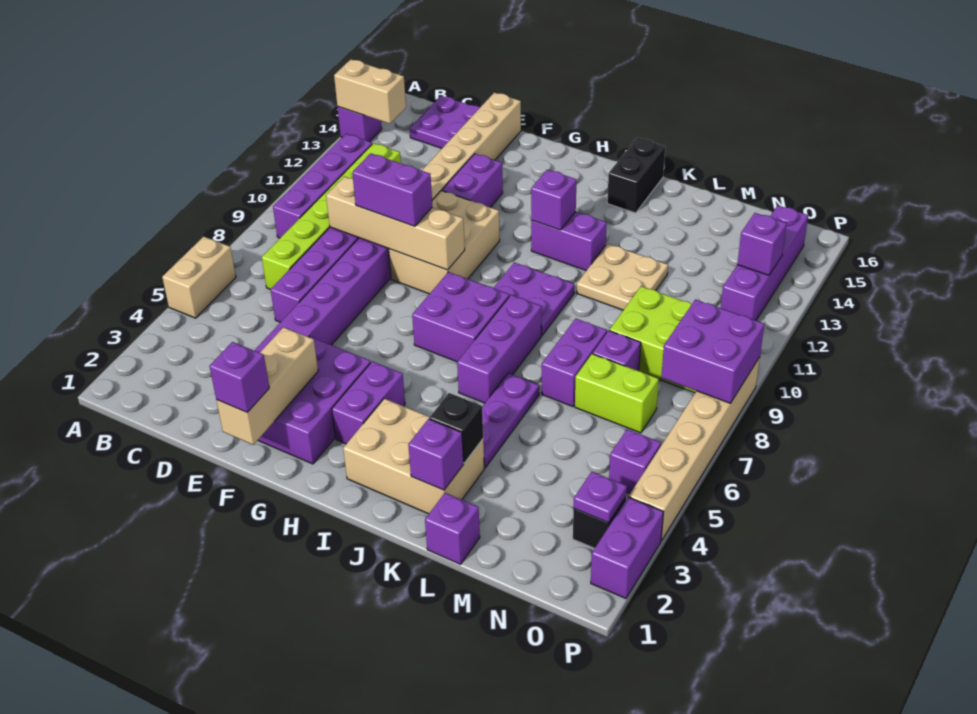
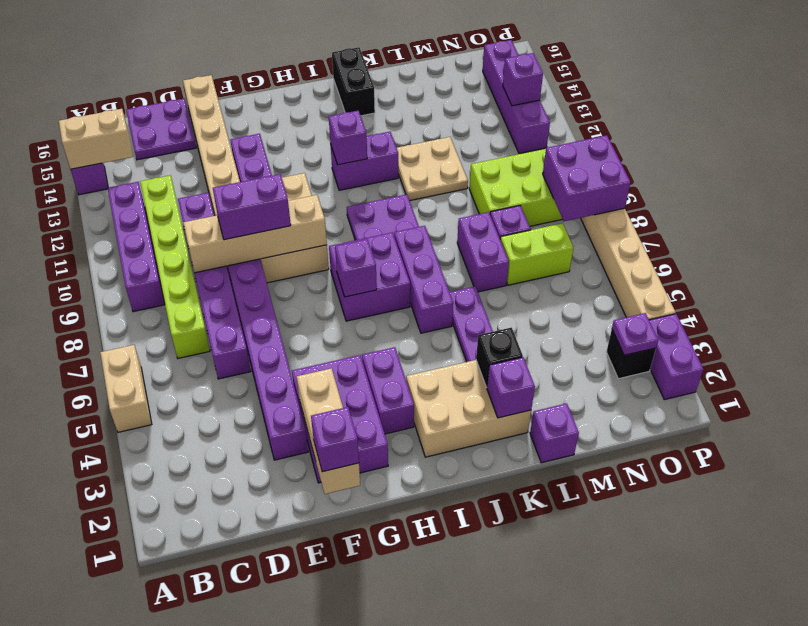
purple 1x1 brick [609,429,661,493] -> purple 1x1 brick moved to [335,239,377,297]

